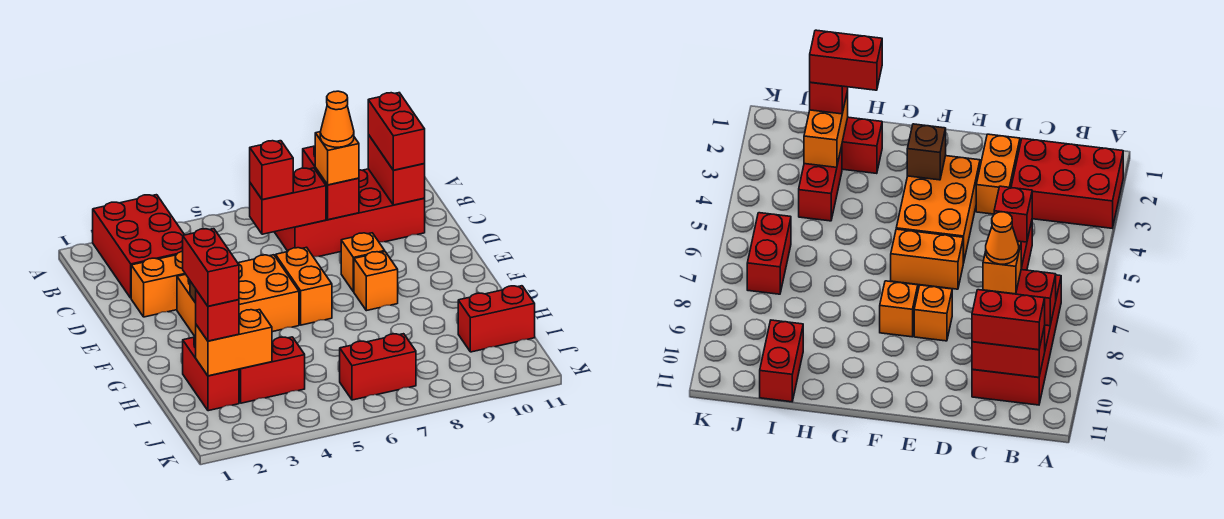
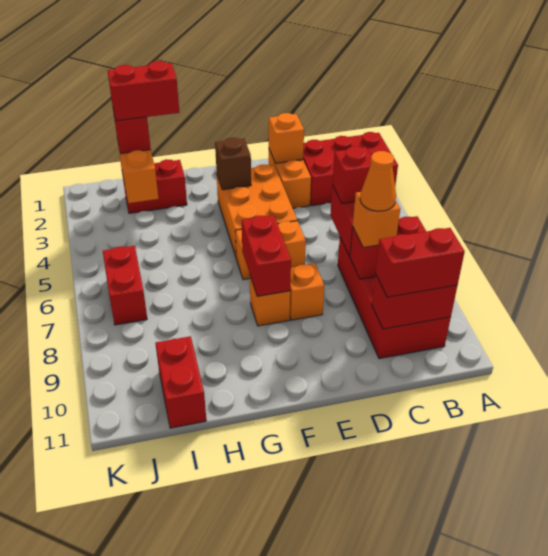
none -> orange 1x1 brick [269,113,304,163]
red 1x2 brick [239,337,305,403] -> red 1x2 brick moved to [242,215,291,296]

